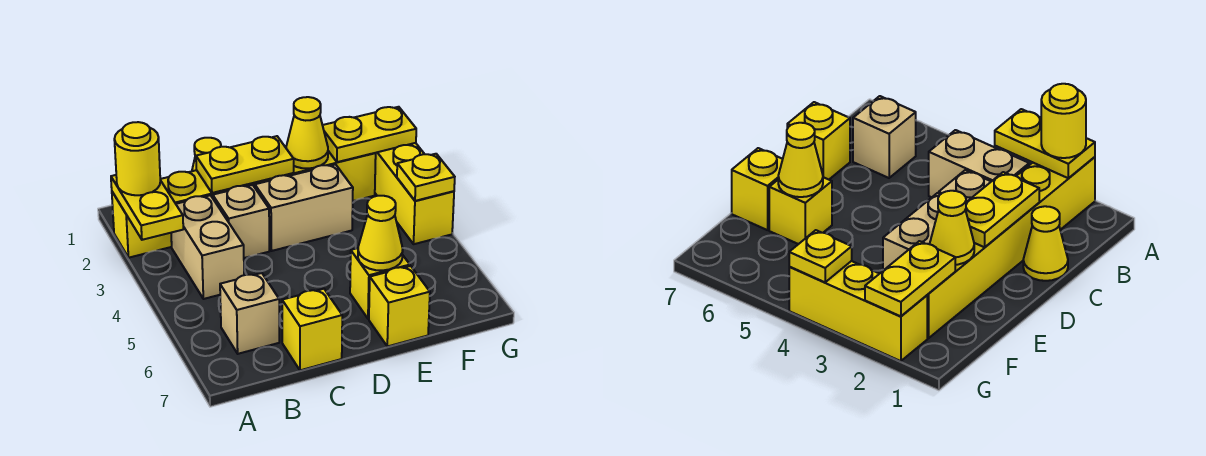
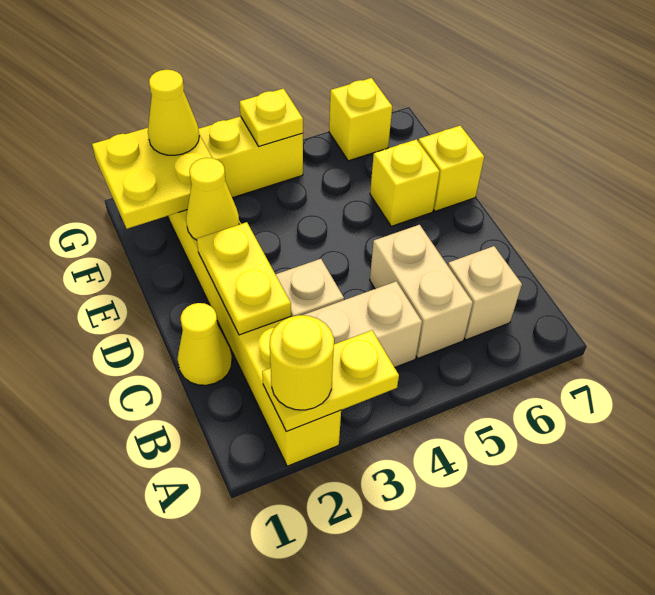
yellow 1x1 brick [282,289,342,370] -> yellow 1x1 brick moved to [329,78,392,161]
tan 1x2 brick [255,165,353,251] -> tan 1x2 brick moved to [370,225,473,358]
yellow 1x1 cone [358,196,403,271] -> yellow 1x1 cone moved to [148,70,199,155]
yellow 1x2 plate [323,107,416,162] -> yellow 2x2 plate [92,128,212,229]

